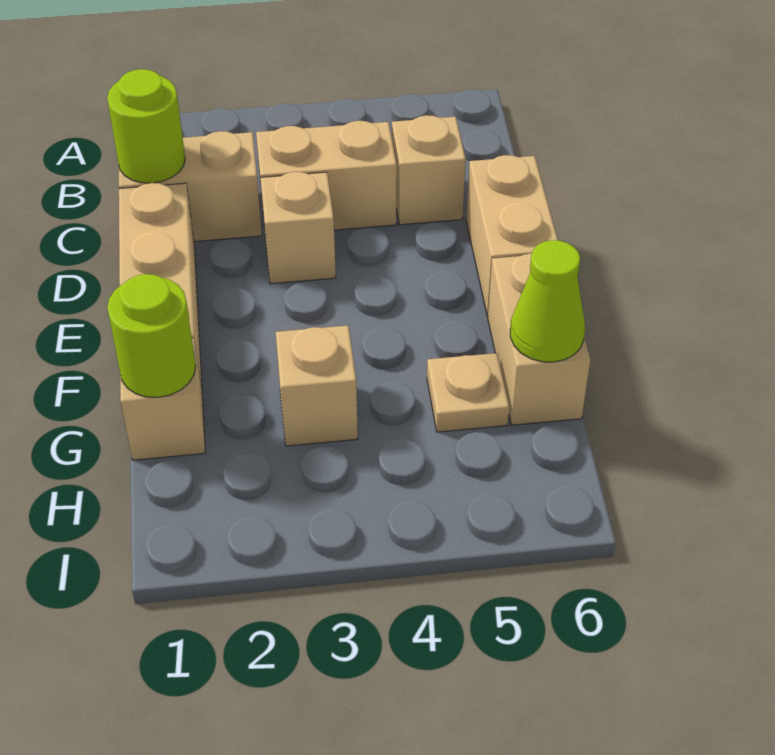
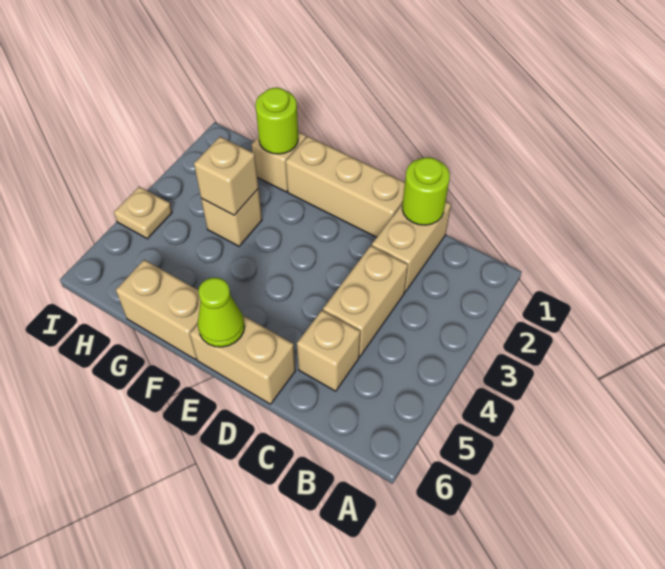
tan 1x1 brick [261,172,336,284] -> tan 1x1 brick moved to [194,137,258,215]
tan 1x1 plate [427,353,509,432] -> tan 1x1 plate moved to [114,187,172,239]
lime 1x1 cone [510,240,585,362] -> lime 1x1 cone moved to [198,278,245,347]

